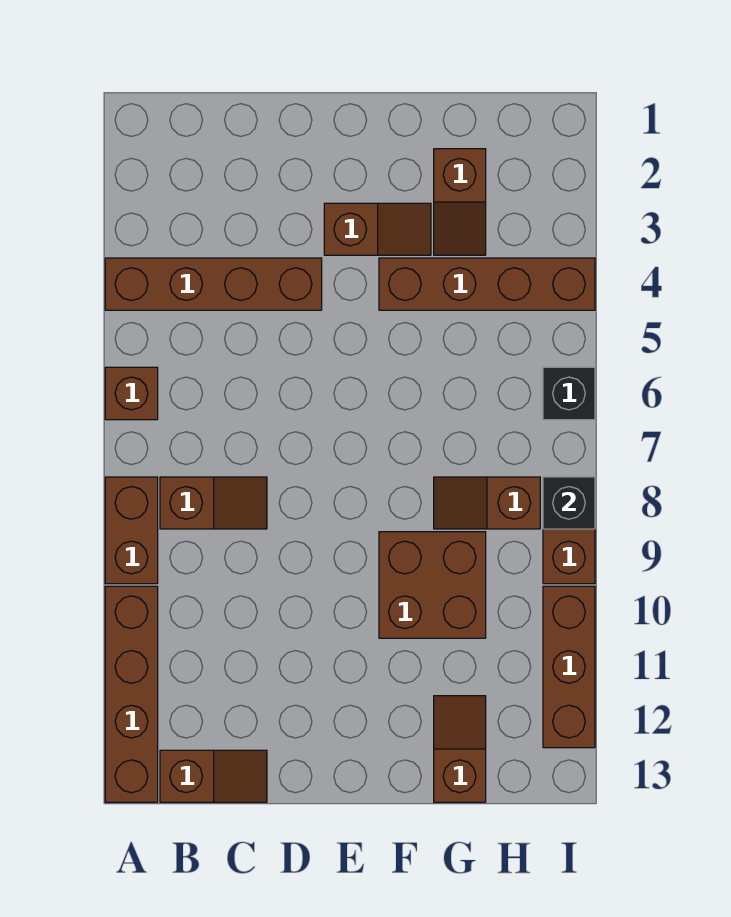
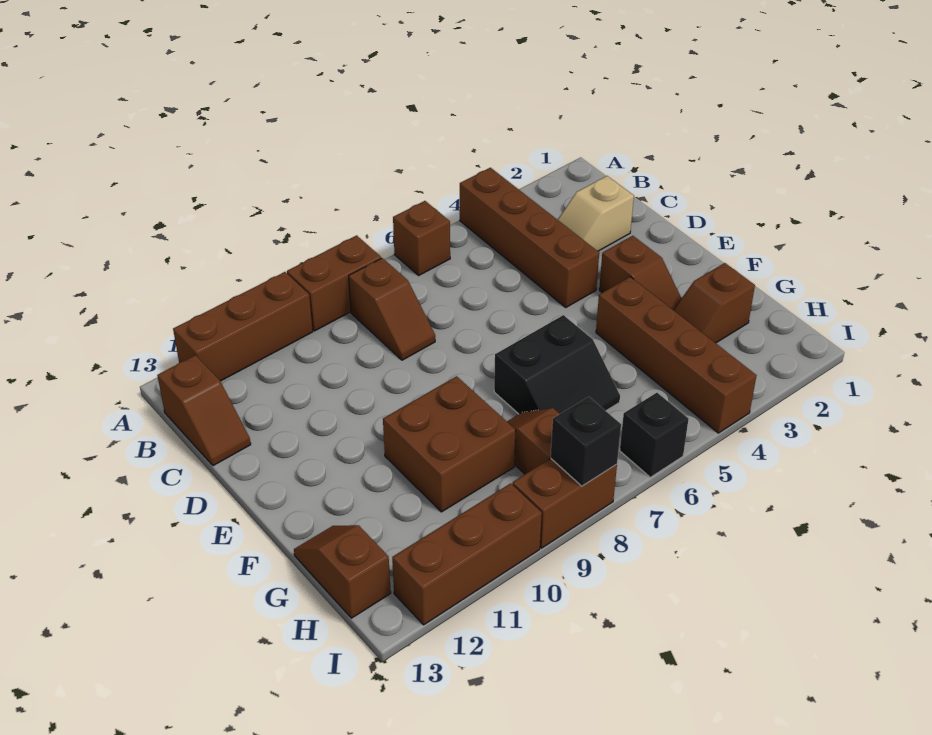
brown 1x4 brick [105,586,158,802] -> brown 1x3 brick [173,272,313,381]
none -> tan 1x2 slope [558,176,634,251]
none -> black 2x2 slope [494,315,620,414]
brown 1x2 slope [434,696,486,802] -> brown 1x2 slope turned to [294,525,391,618]

